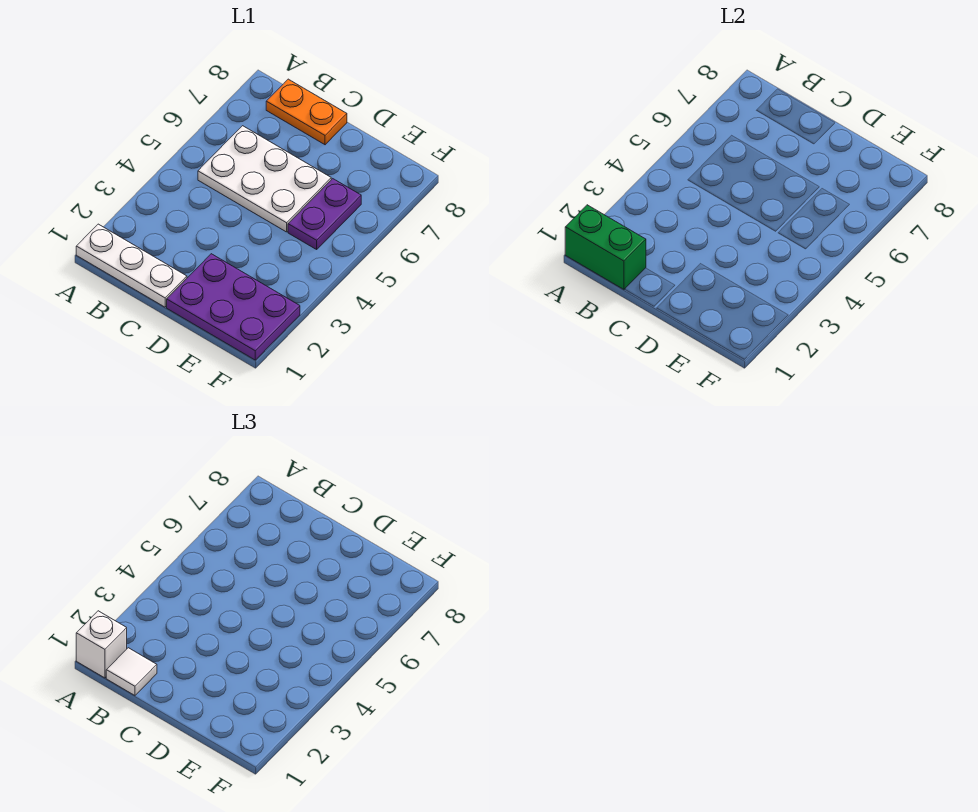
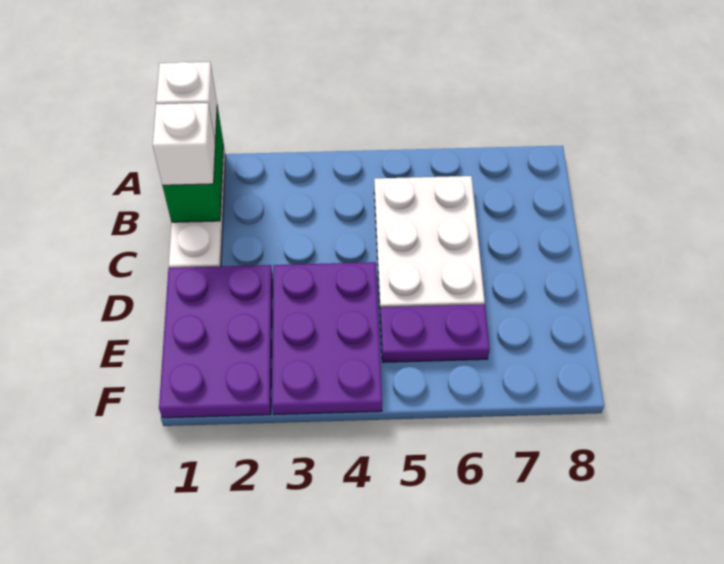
white 1x1 tile [106,648,157,695] -> white 1x1 brick [153,103,215,185]
orange 1x2 plate [266,79,347,145] -> none
none -> purple 2x3 plate [272,262,382,415]

